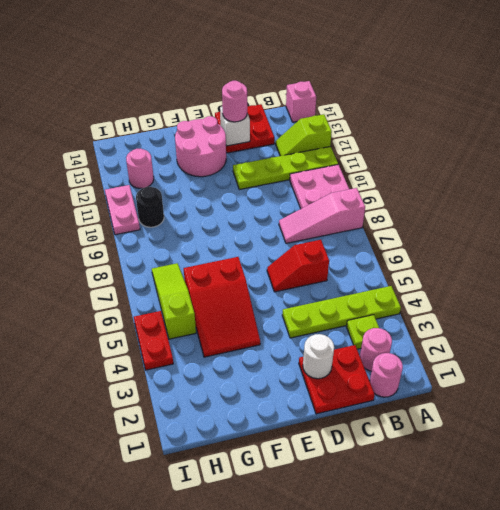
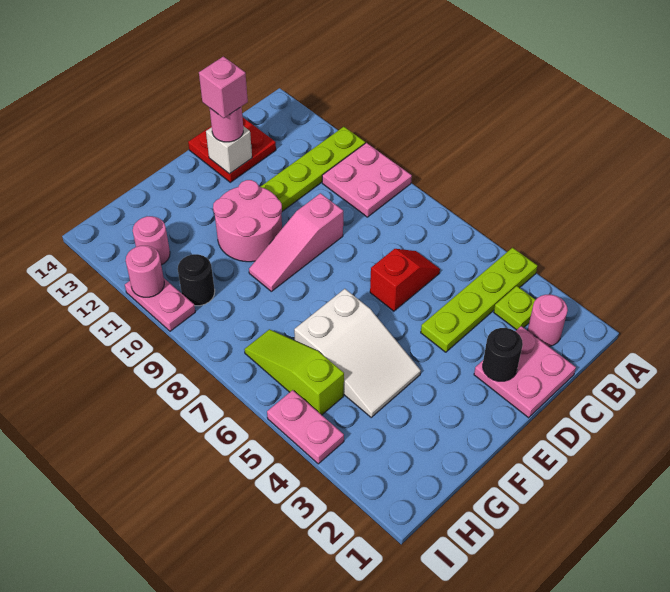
pink 1x3 slope [279,188,365,243] -> pink 1x3 slope moved to [249,193,343,291]
lime 1x2 slope [276,114,332,156] -> none
pink 1x1 brick [286,81,316,122] -> pink 1x1 brick moved to [199,56,248,118]
pink 1x1 round brick [370,353,403,397] -> pink 1x1 round brick moved to [126,246,164,297]
red 2x2 plate [299,345,375,414] -> pink 2x2 plate [474,326,576,418]
red 1x2 slope [267,240,329,292] -> red 1x2 slope turned to [370,249,440,311]
white 1x1 round brick [303,334,334,379] -> black 1x1 round brick [483,328,523,381]
pink 2x2 round brick [175,116,226,177] -> pink 2x2 round brick moved to [213,180,282,262]
red 2x3 slope [184,257,260,357] -> white 2x3 slope [294,289,421,417]
red 1x2 plate [134,311,173,370] -> pink 1x2 plate [267,390,344,464]

